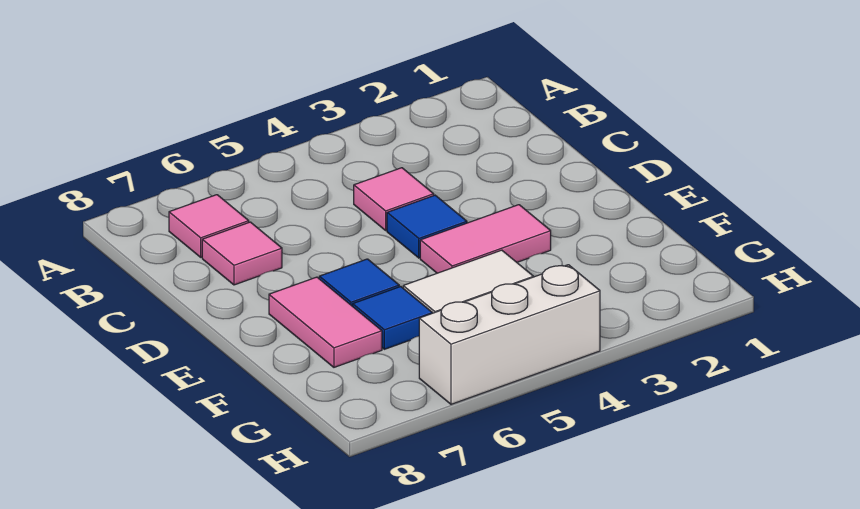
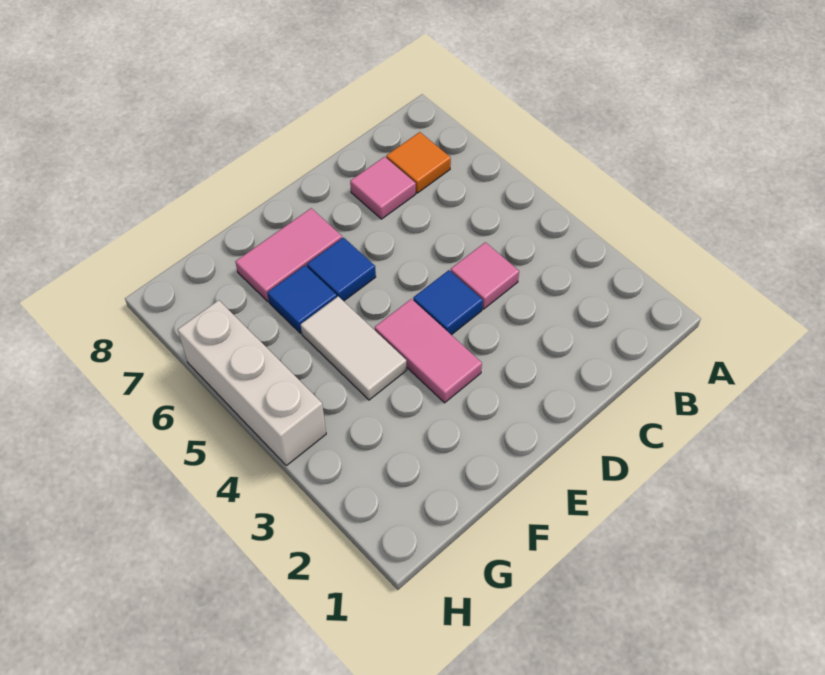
pink 1x1 tile [169,195,249,257] -> orange 1x1 tile [386,132,451,193]

